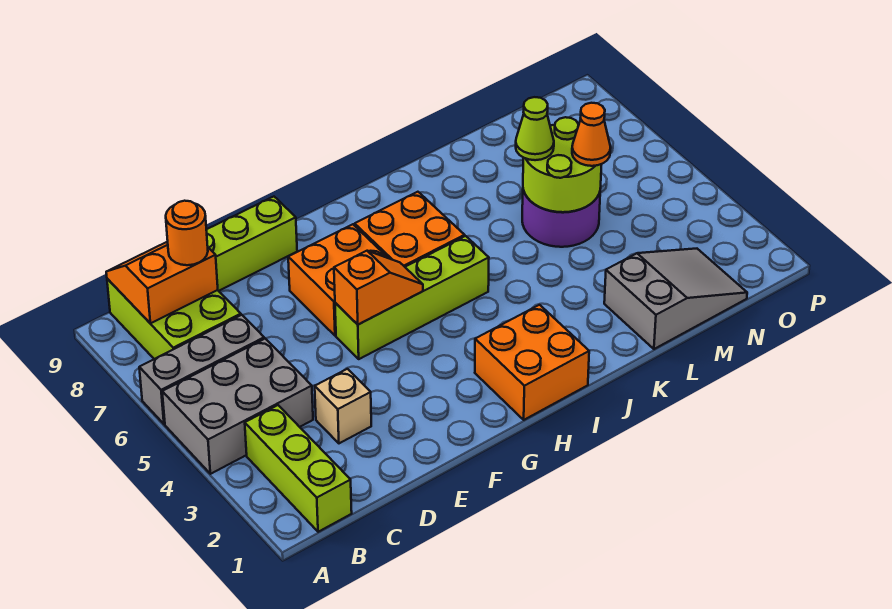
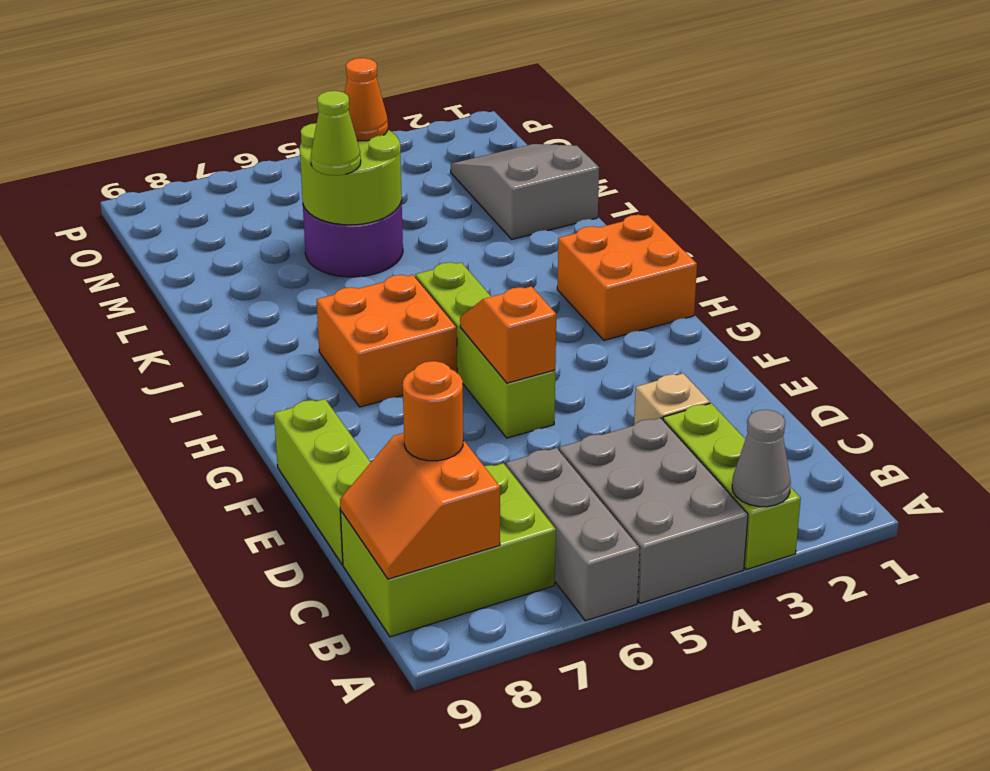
none -> grey 1x1 cone [732,410,791,507]
lime 1x3 brick [245,405,352,532] -> lime 1x3 brick turned to [663,403,801,569]
orange 2x2 brick [288,224,388,336] -> none

